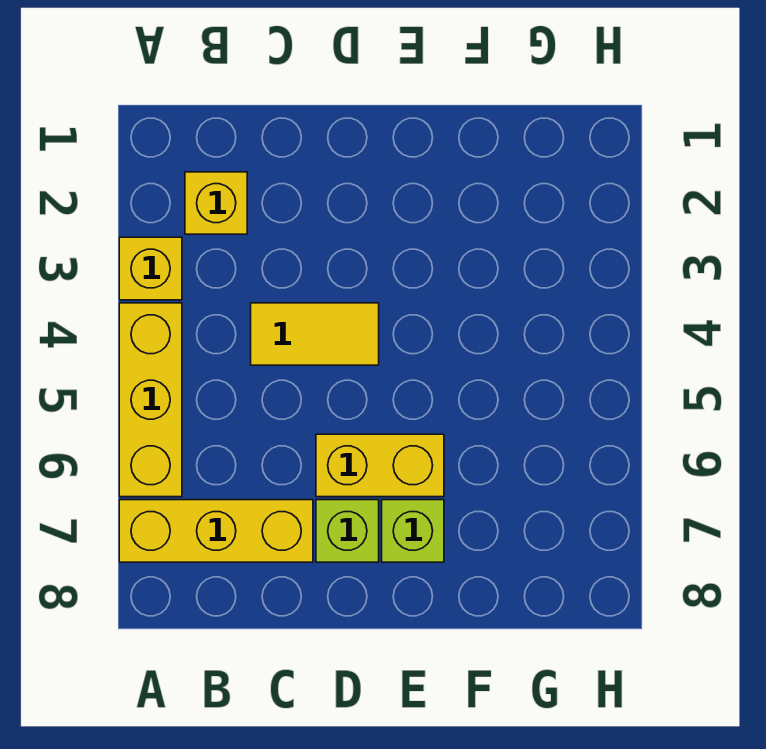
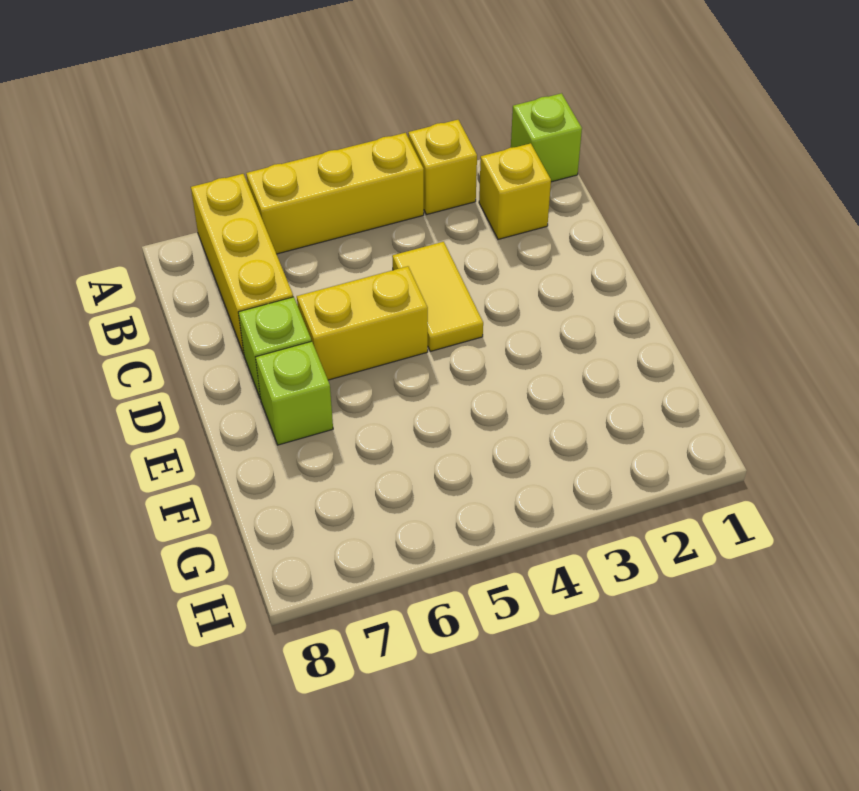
none -> lime 1x1 brick [511,93,582,182]
yellow 1x2 brick [316,434,444,497] -> yellow 1x2 brick turned to [297,266,428,380]

